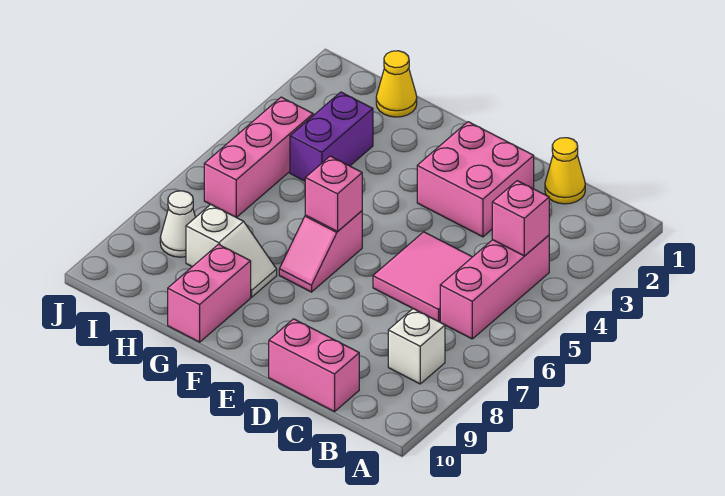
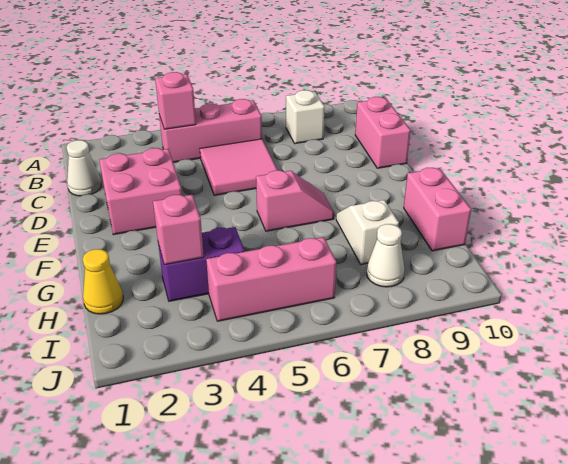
yellow 1x1 cone [545,138,585,204] -> white 1x1 cone [67,140,101,196]
pink 1x1 brick [305,156,362,231] -> pink 1x1 brick moved to [153,195,204,265]
pink 1x2 brick [168,244,251,342] -> pink 1x2 brick turned to [404,168,471,251]

